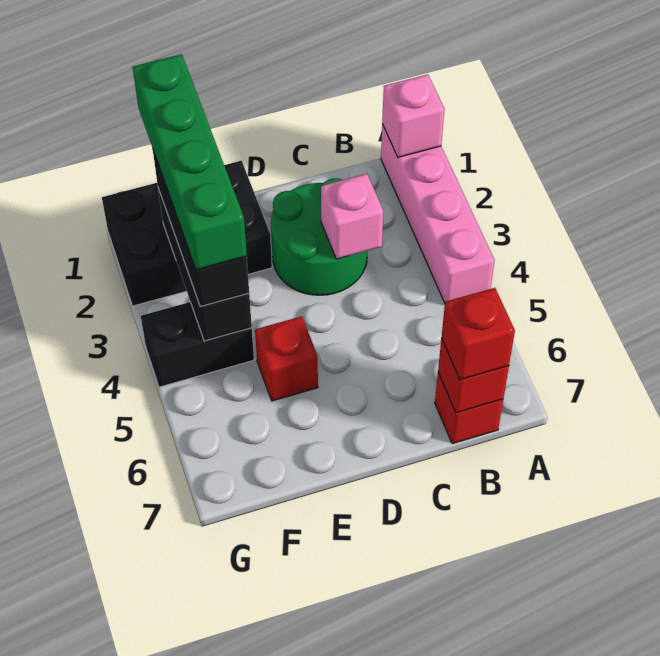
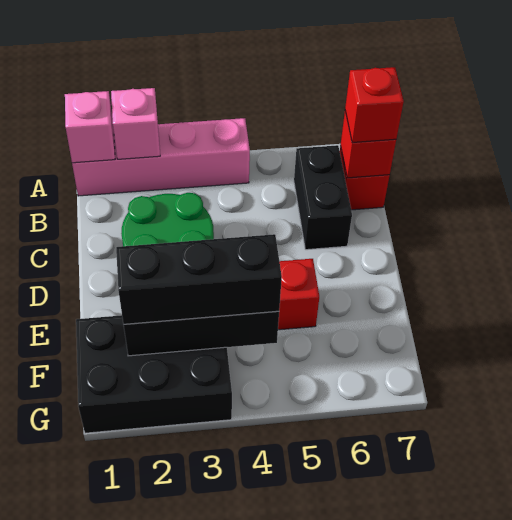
pink 1x1 brick [321,174,383,259] -> pink 1x1 brick moved to [111,88,160,159]
black 2x3 brick [102,161,272,306] -> black 2x3 brick turned to [76,315,232,433]
green 1x4 brick [133,54,247,270] -> none
black 1x2 brick [141,302,254,387] -> black 1x2 brick moved to [294,145,352,250]

